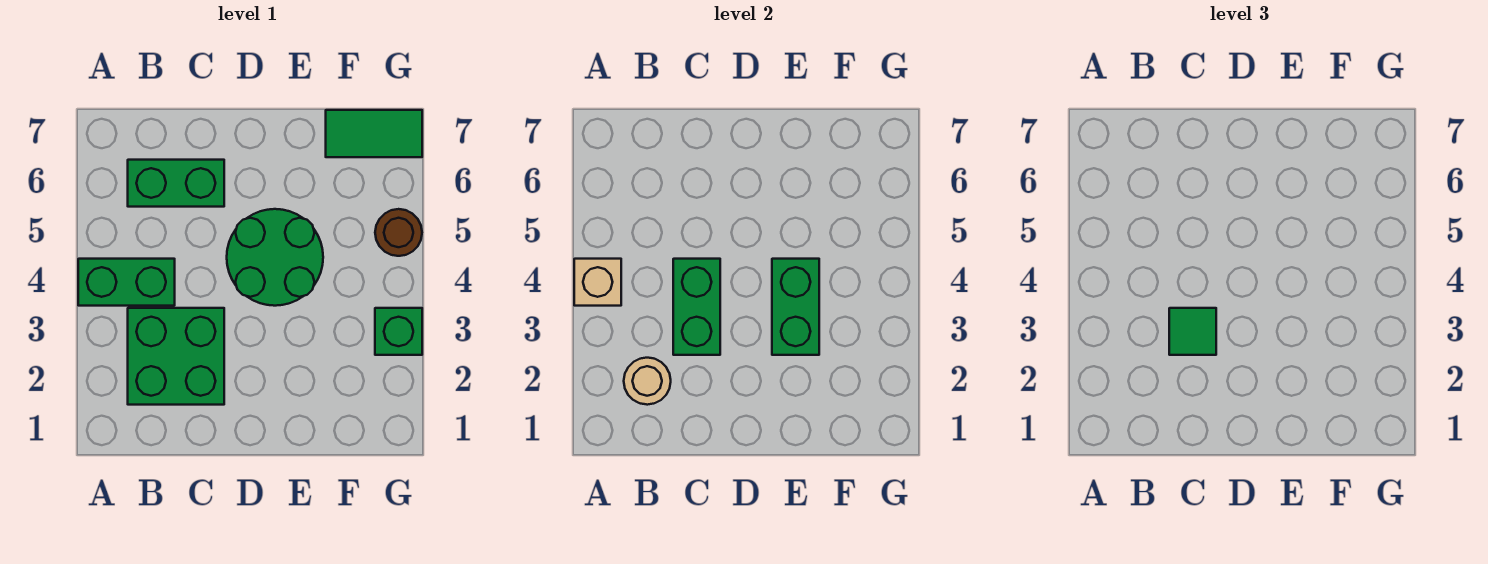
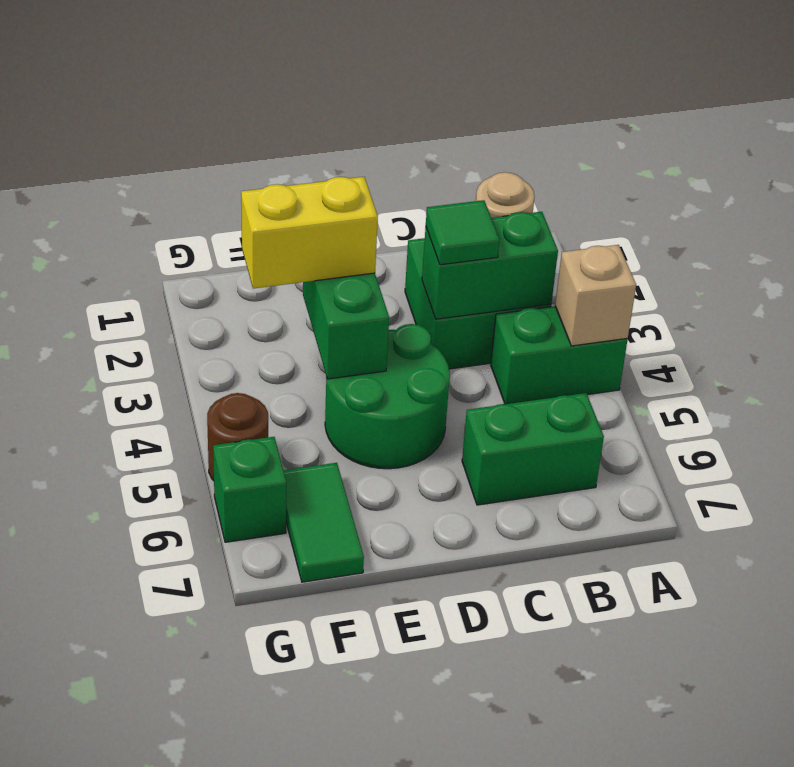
green 1x2 brick [673,259,720,355] -> green 1x2 brick turned to [422,212,558,319]
none -> yellow 1x2 brick [241,177,378,289]
green 1x2 tile [326,110,422,157] -> green 1x2 tile turned to [284,463,364,582]
green 1x1 brick [375,308,422,355] -> green 1x1 brick moved to [213,437,286,542]

